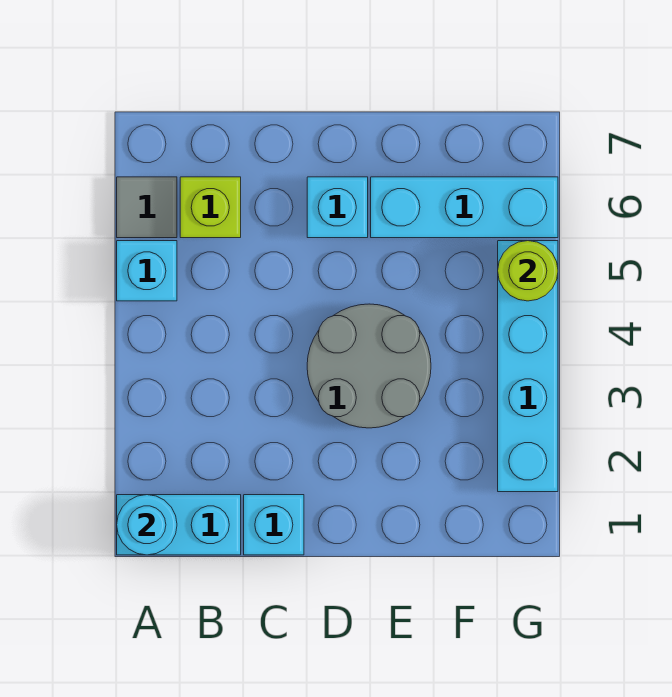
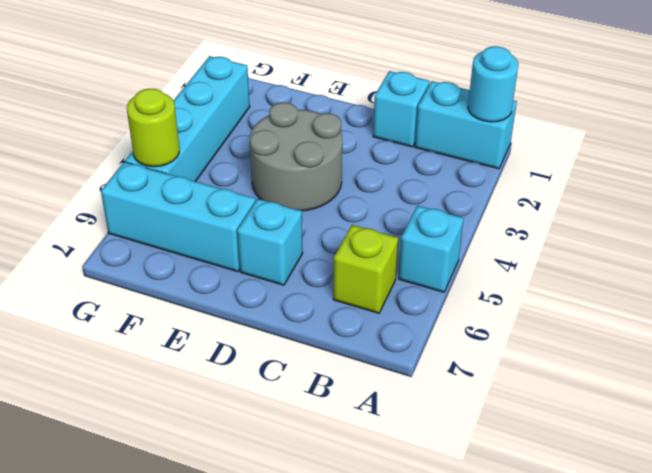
grey 1x1 tile [117,177,177,238] -> none

